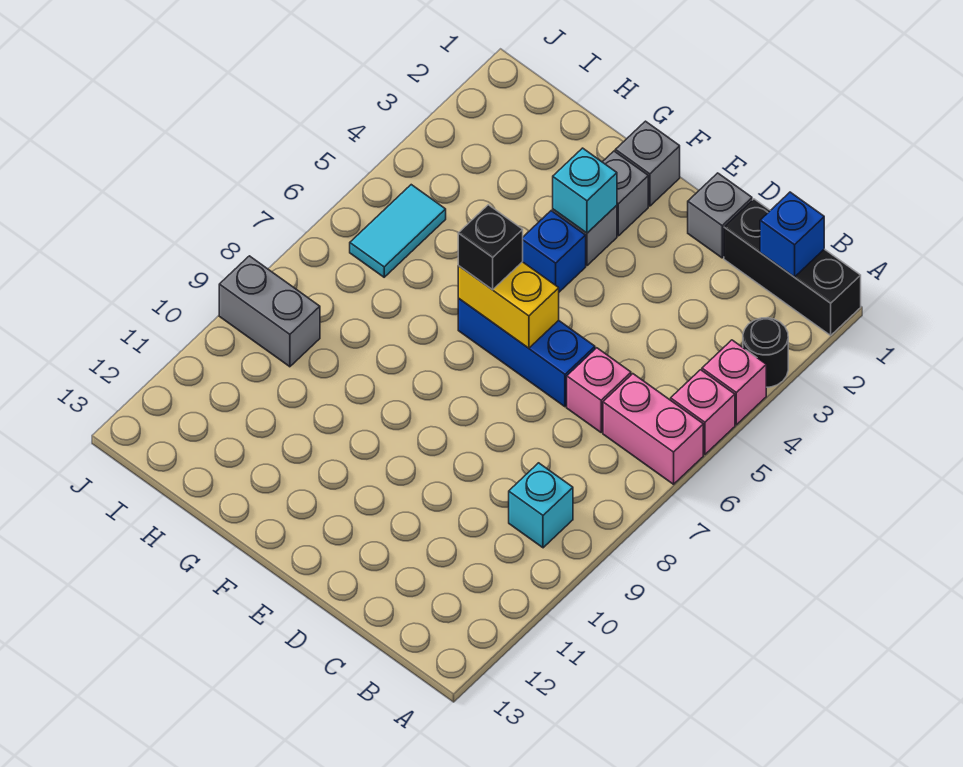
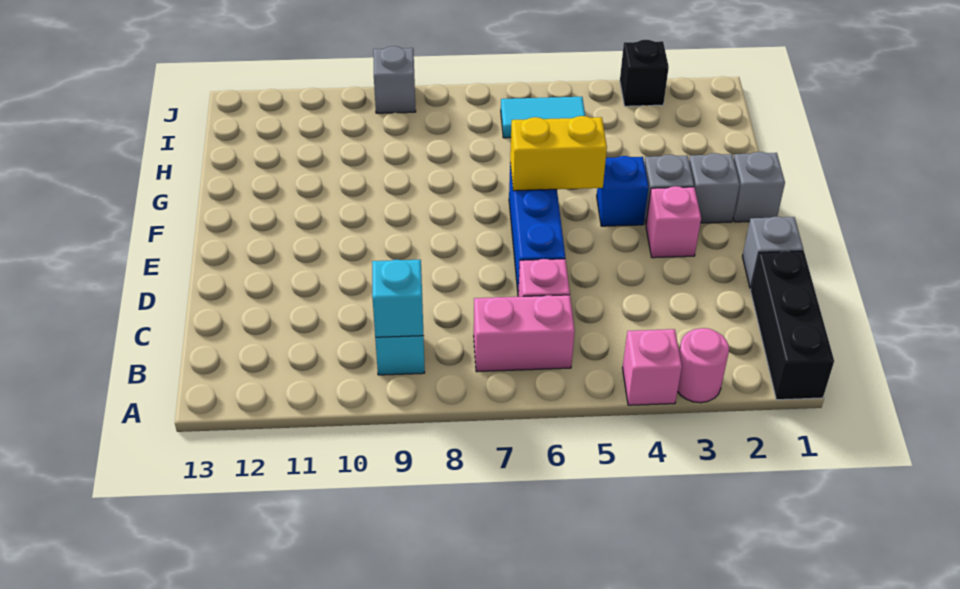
black 1x1 round brick [743,318,788,387] -> pink 1x1 round brick [677,328,729,403]
pink 1x1 brick [671,370,735,454] -> pink 1x1 brick moved to [646,186,701,258]
pink 1x2 brick [603,374,703,484] -> pink 1x2 brick turned to [474,295,575,372]
blue 1x1 brick [760,192,824,277] -> none
yellow 1x2 brick [458,262,559,348] -> yellow 1x2 brick turned to [510,116,607,191]
cyan 1x1 brick [553,148,617,233] -> cyan 1x1 brick moved to [372,260,423,337]
black 1x1 brick [458,205,523,290] -> black 1x1 brick moved to [620,40,669,106]
grey 1x2 brick [219,256,320,367] -> grey 1x1 brick [373,46,416,113]

